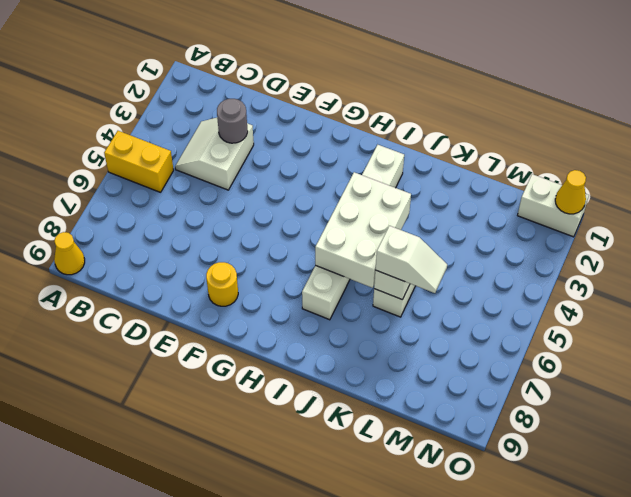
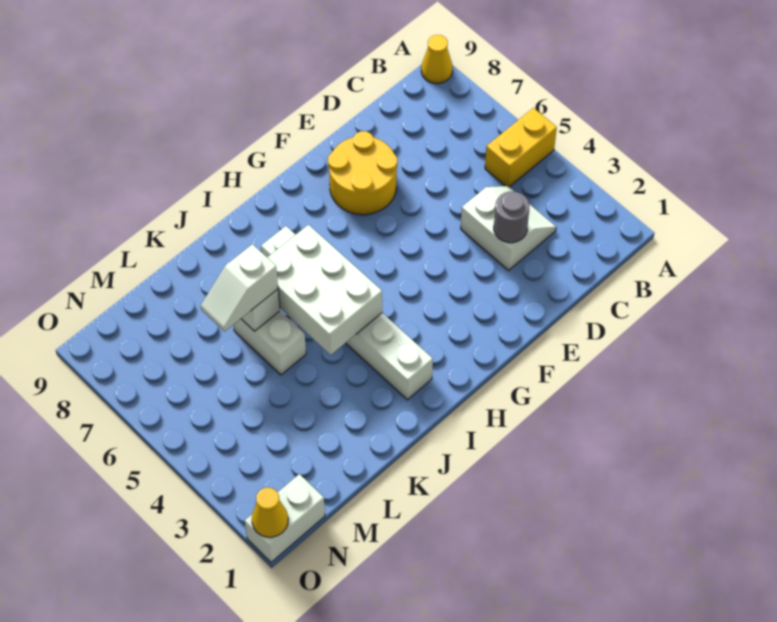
yellow 1x1 round brick [206,262,238,306] -> yellow 2x2 round brick [328,131,397,215]

